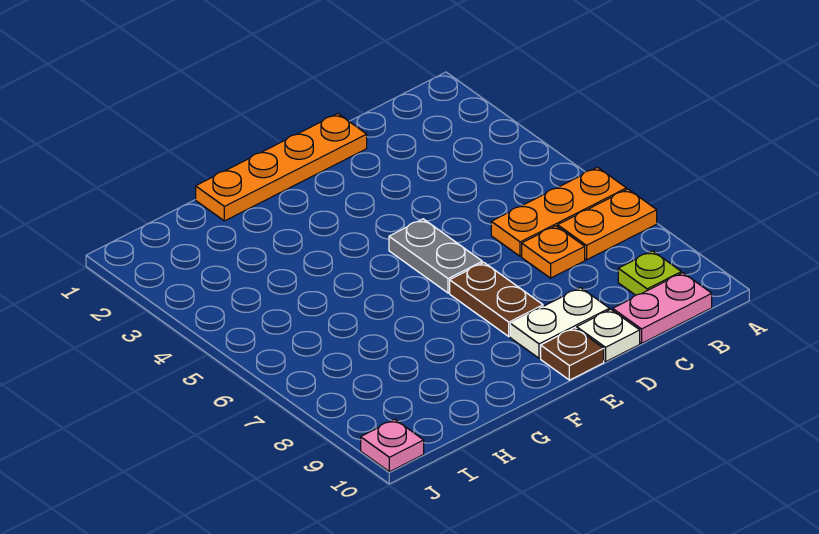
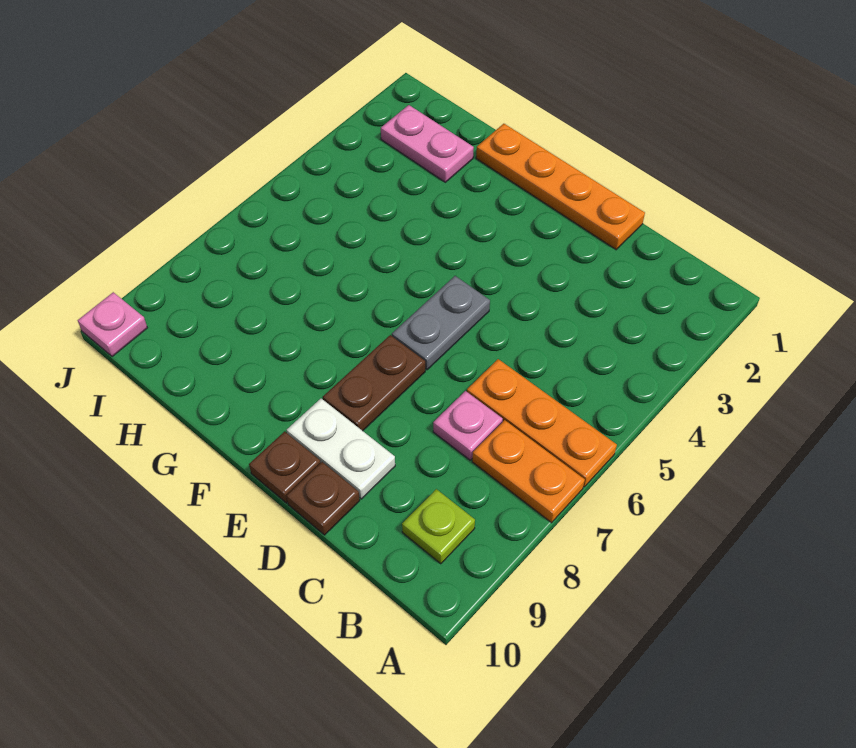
pink 1x2 plate [613,273,712,343] -> pink 1x2 plate moved to [381,105,474,182]
orange 1x1 plate [522,226,585,278] -> pink 1x1 plate [433,391,503,460]
white 1x1 plate [577,309,640,362] -> brown 1x1 plate [287,462,360,535]

